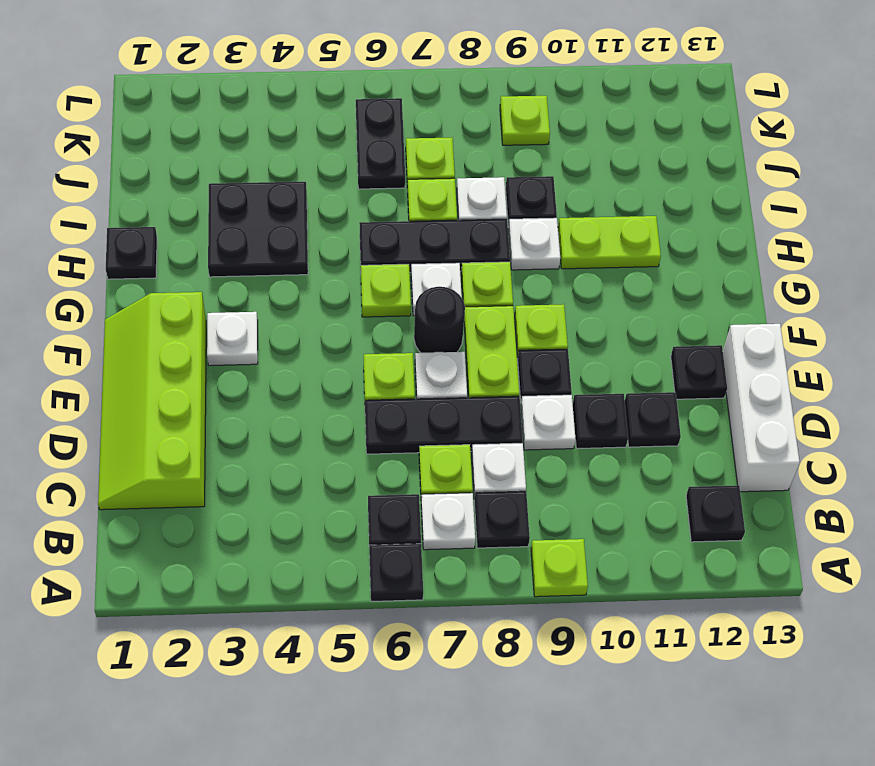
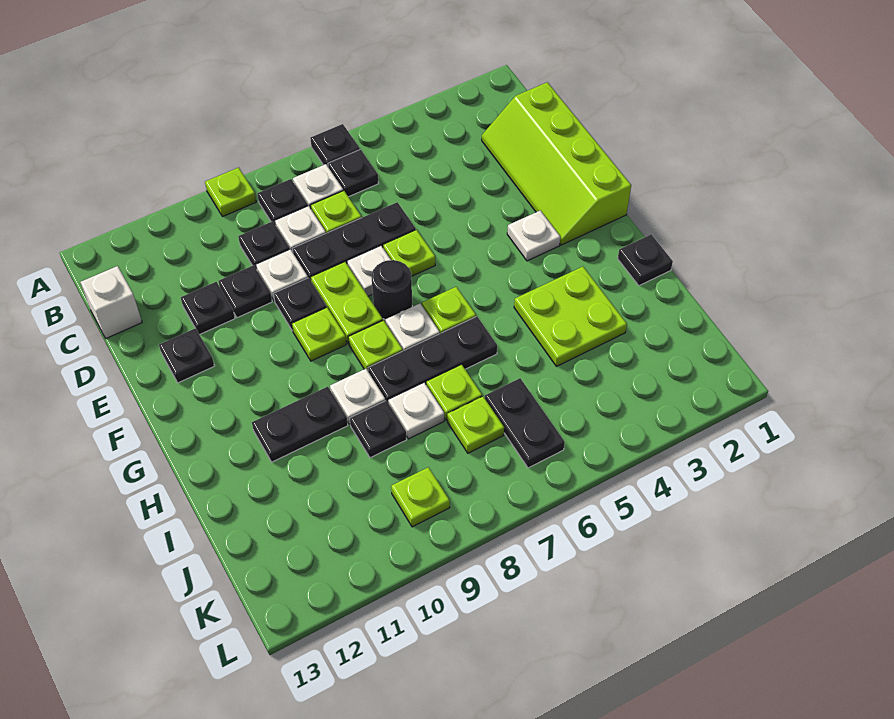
black 1x1 plate [686,485,745,542] -> black 1x1 plate moved to [238,221,290,268]
lime 2x4 slope [98,292,206,510] -> lime 2x4 slope turned to [482,82,631,245]
white 1x3 brick [723,324,800,492] -> white 1x1 brick [80,266,142,338]
black 2x2 plate [208,182,308,277] -> lime 2x2 plate [514,267,627,366]
lime 1x2 plate [558,216,661,269] -> black 1x2 plate [252,387,348,462]

